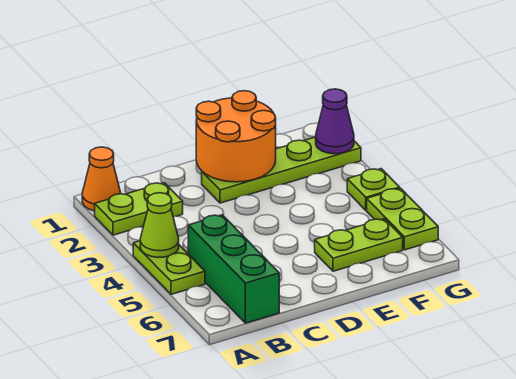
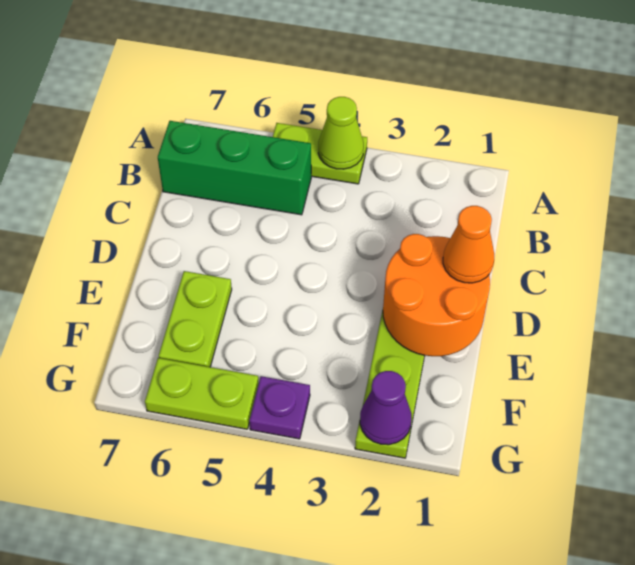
orange 1x1 cone [82,147,121,211] -> orange 1x1 cone moved to [443,206,494,283]
lime 1x2 plate [95,183,183,235] -> none
lime 1x1 plate [347,169,400,210] -> purple 1x1 plate [249,376,310,439]

